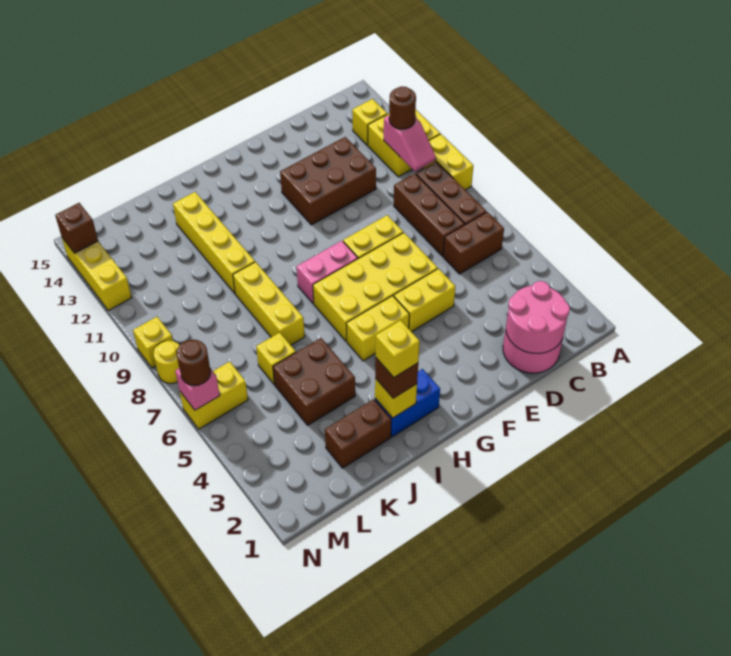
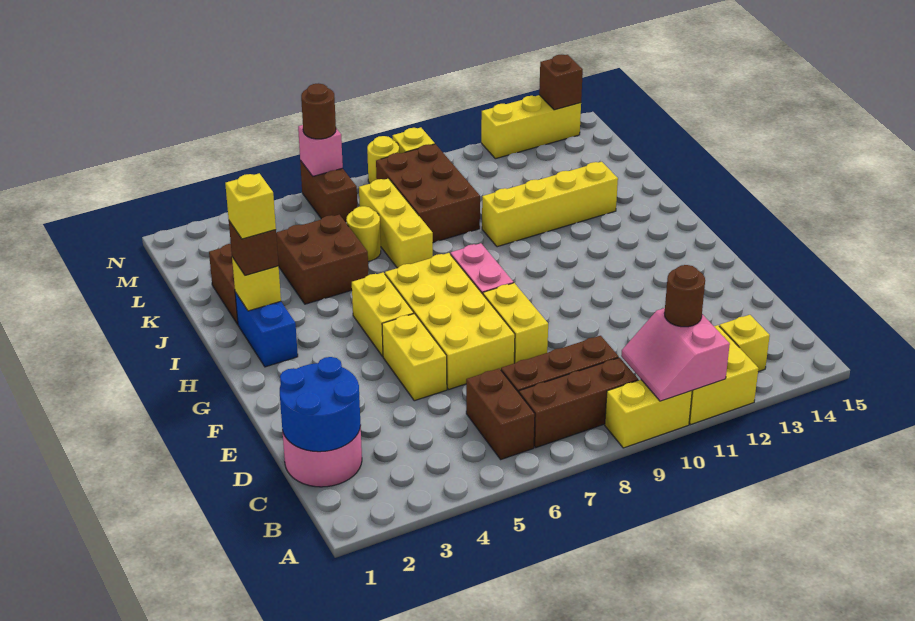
pink 1x2 slope [384,116,436,172] -> pink 2x2 slope [621,308,730,401]
pink 2x2 round brick [506,281,570,353] -> blue 2x2 round brick [280,357,361,452]
brown 2x3 brick [280,137,376,225] -> brown 2x3 brick moved to [376,144,480,242]
yellow 1x3 brick [233,262,305,345] -> yellow 1x3 brick turned to [359,178,433,268]
yellow 1x1 brick [256,333,296,384] -> yellow 1x1 round brick [346,206,381,261]
yellow 1x2 brick [180,362,248,429] -> brown 1x2 brick [300,161,357,222]

